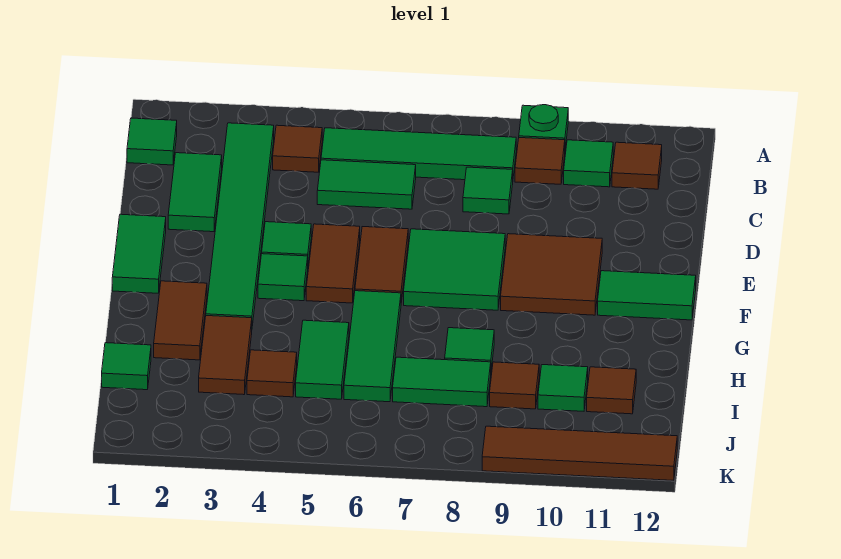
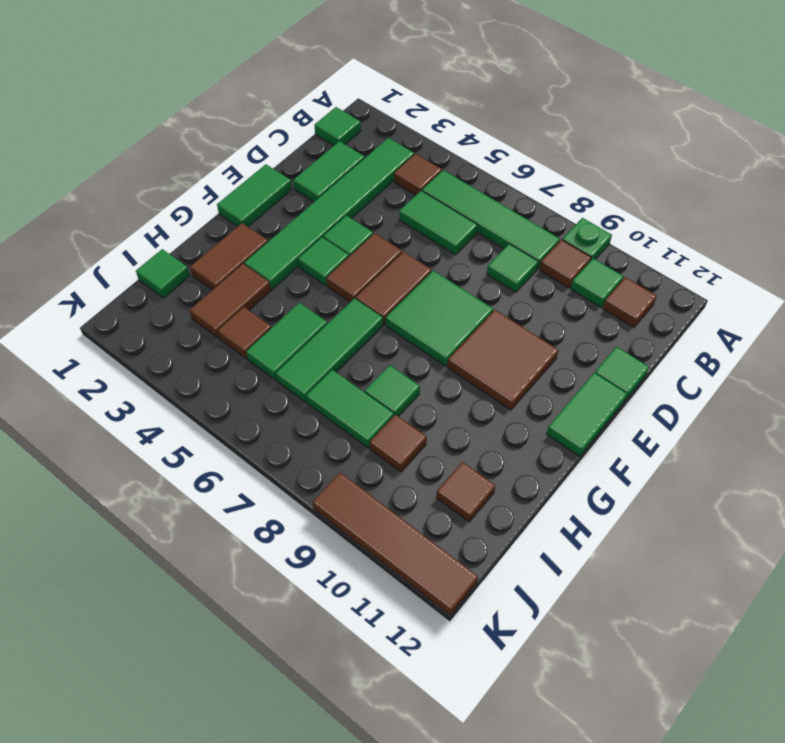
green 1x2 tile [598,271,696,320] -> green 1x2 tile turned to [547,373,627,456]
green 1x1 tile [538,365,588,411] -> green 1x1 tile moved to [595,347,649,400]

